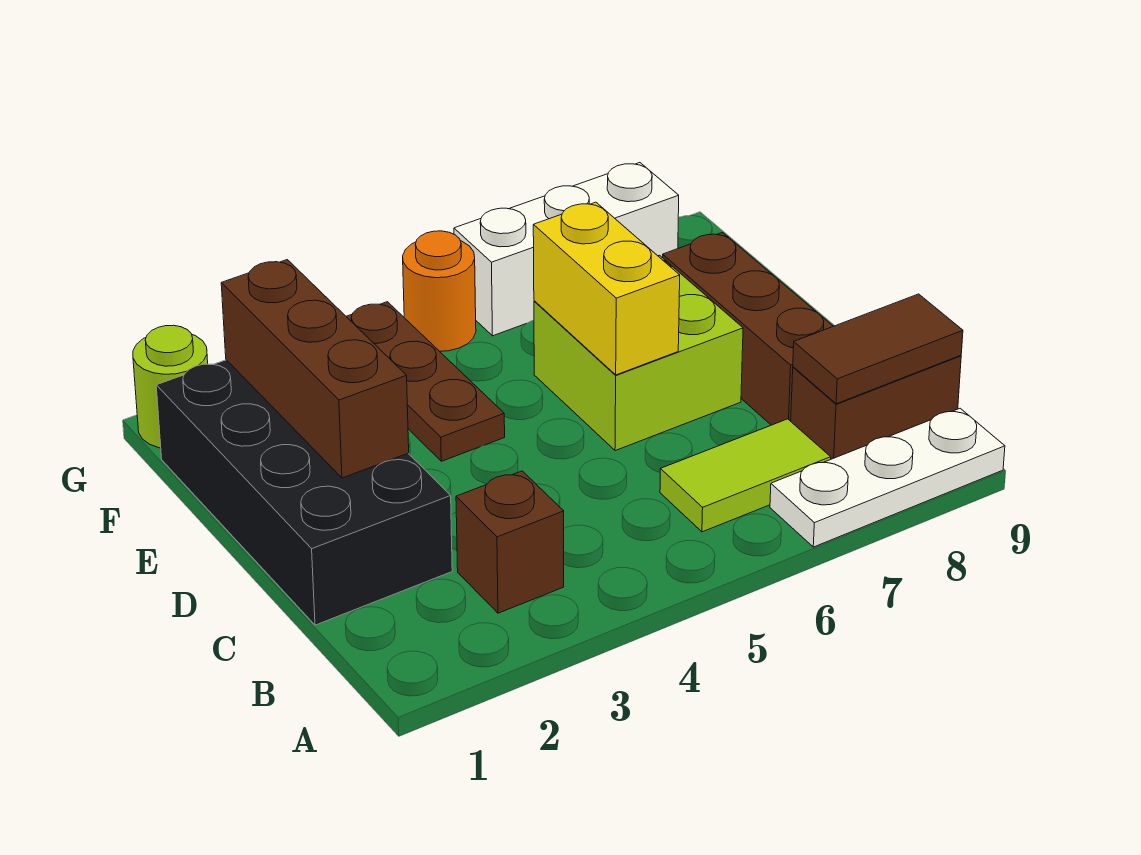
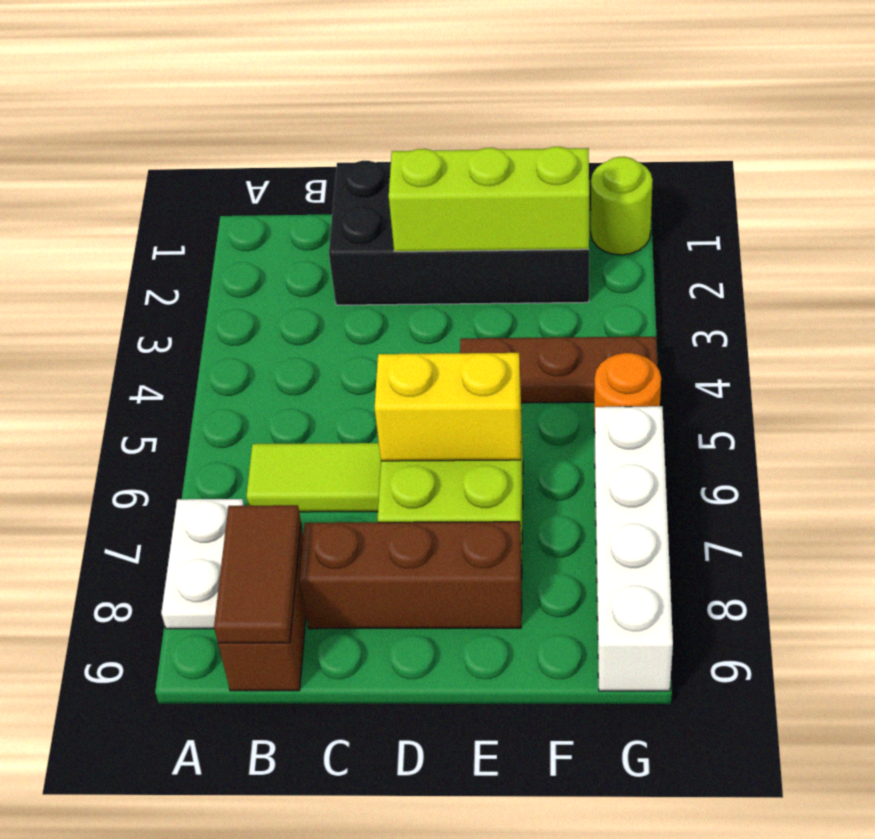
white 1x3 plate [770,408,1005,547] -> white 1x2 plate [161,499,244,629]
brown 1x1 brick [456,471,564,613] -> none
lime 1x2 tile [660,419,831,532] -> lime 1x2 tile turned to [246,443,381,512]
brown 1x3 brick [221,260,409,478] -> lime 1x3 brick [389,147,589,252]
white 1x3 brick [454,163,679,336] -> white 1x4 brick [595,406,673,691]

